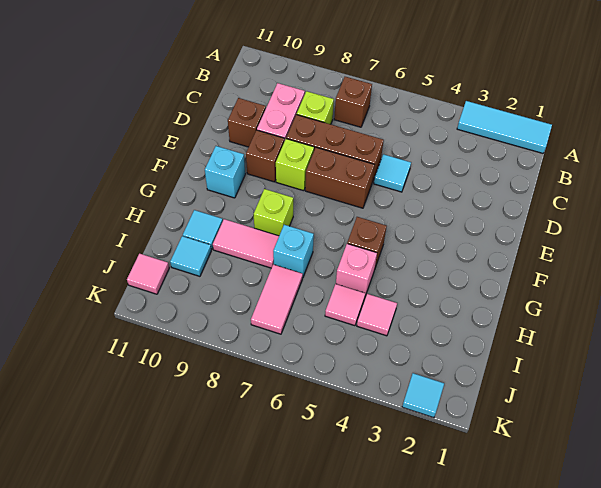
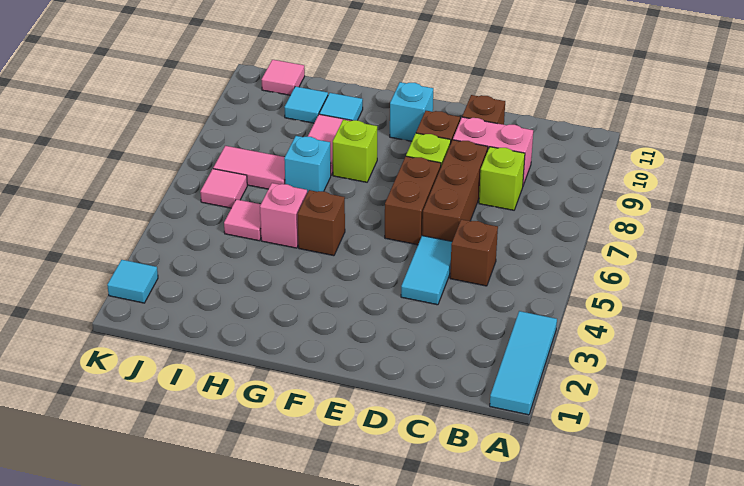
brown 1x1 brick [334,77,372,127] -> brown 1x1 brick moved to [450,219,498,286]
cyan 1x1 tile [374,154,411,192] -> cyan 1x2 tile [401,236,452,305]
pink 1x1 tile [357,294,397,336] -> pink 1x1 tile moved to [200,169,247,208]

